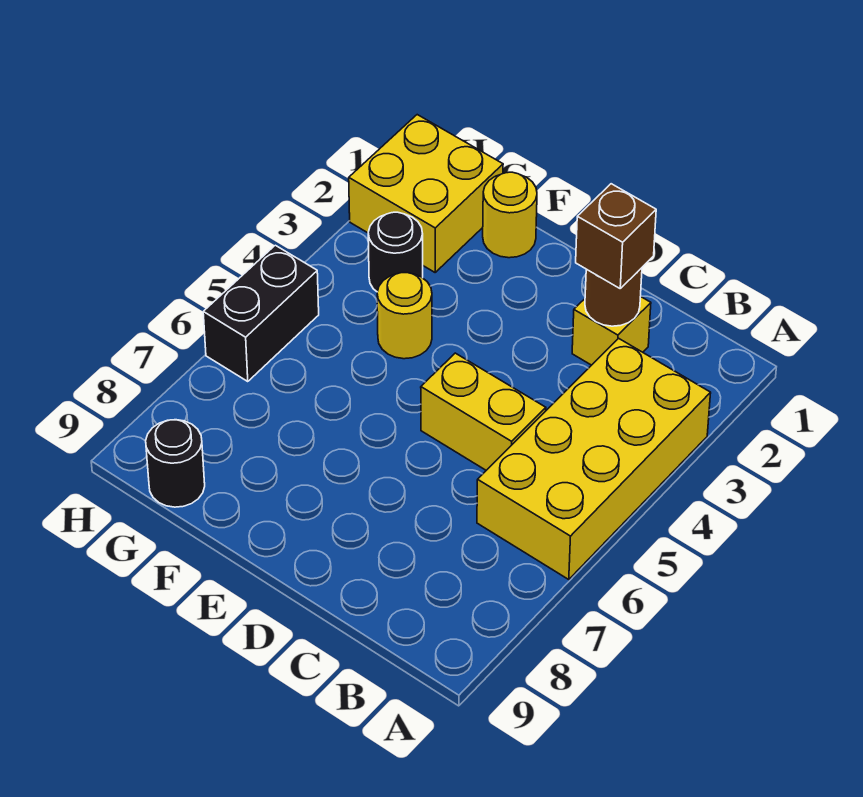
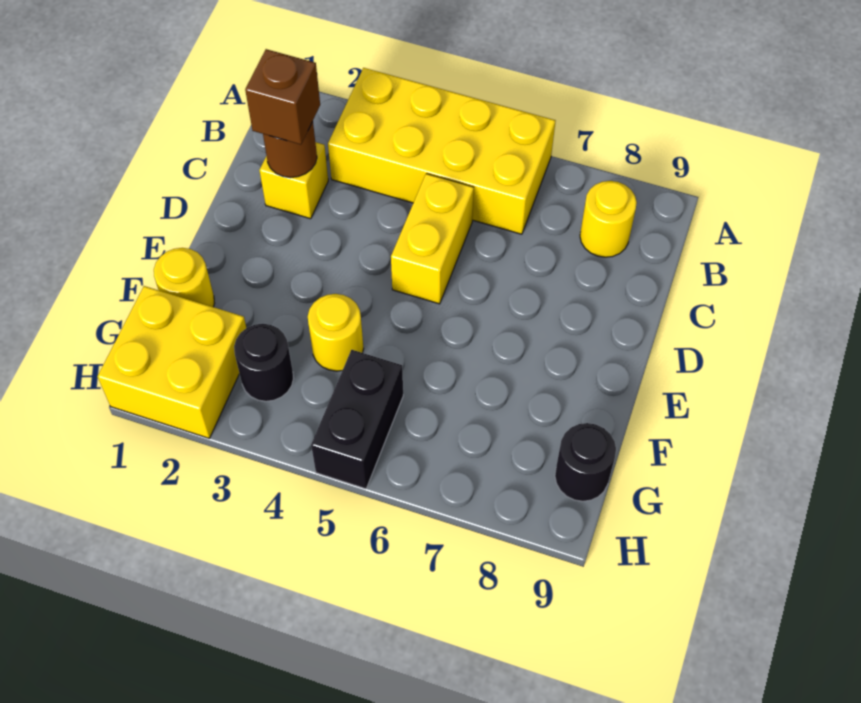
none -> yellow 1x1 round brick [580,181,637,257]
black 1x2 brick [203,245,319,382] -> black 1x2 brick turned to [311,350,403,489]

